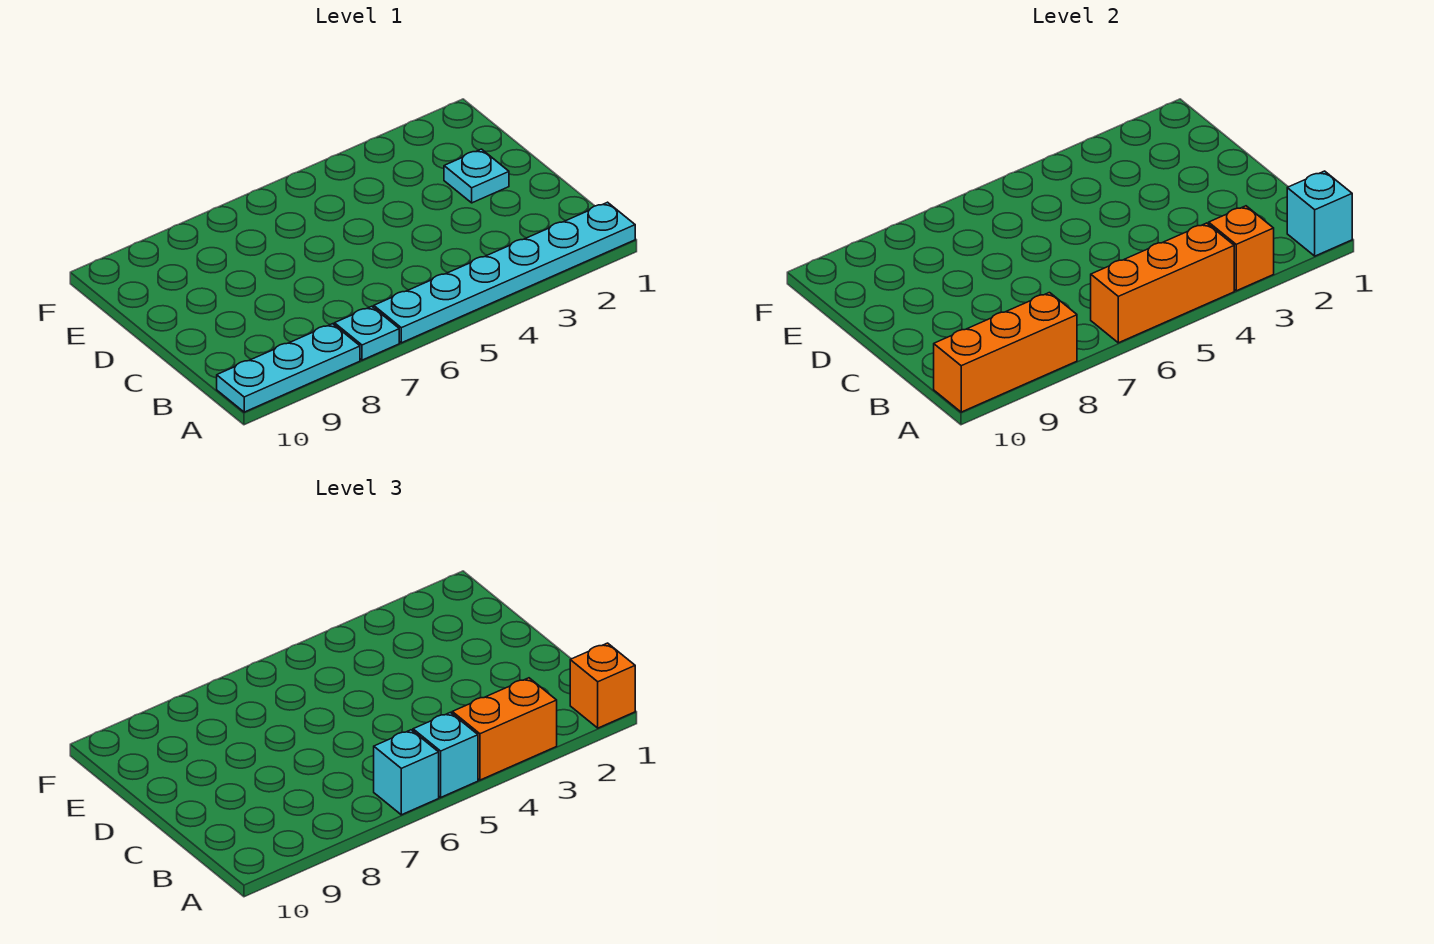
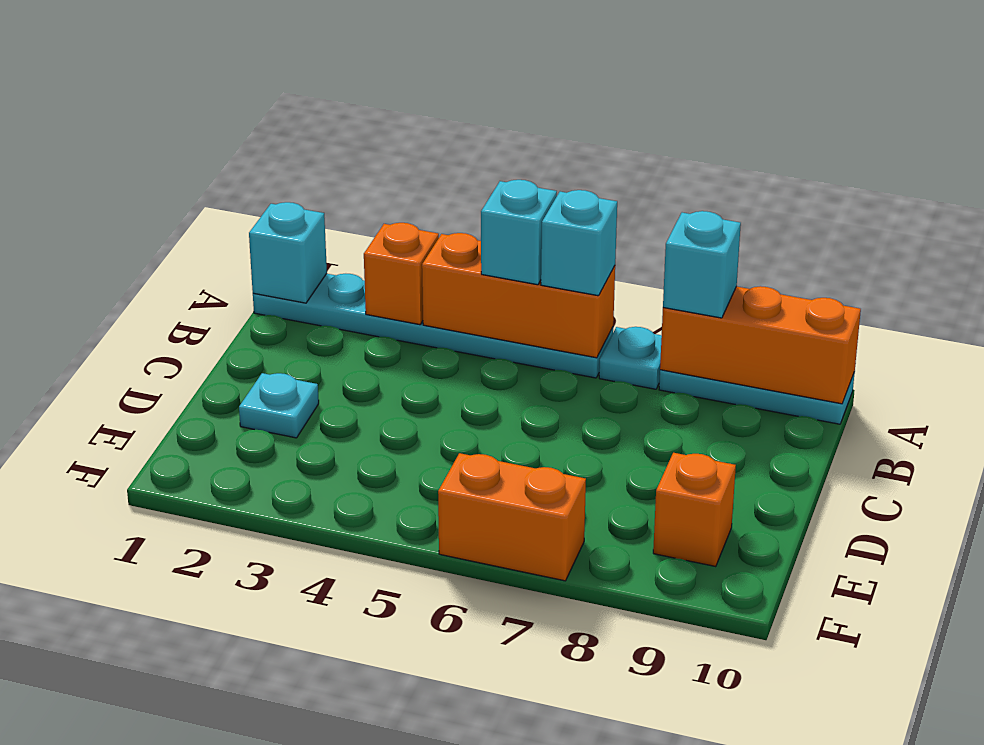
orange 1x1 brick [570,643,635,728] -> orange 1x1 brick moved to [653,453,736,567]
orange 1x2 brick [452,678,557,780] -> orange 1x2 brick moved to [438,453,586,581]
none -> cyan 1x1 brick [663,211,741,318]

